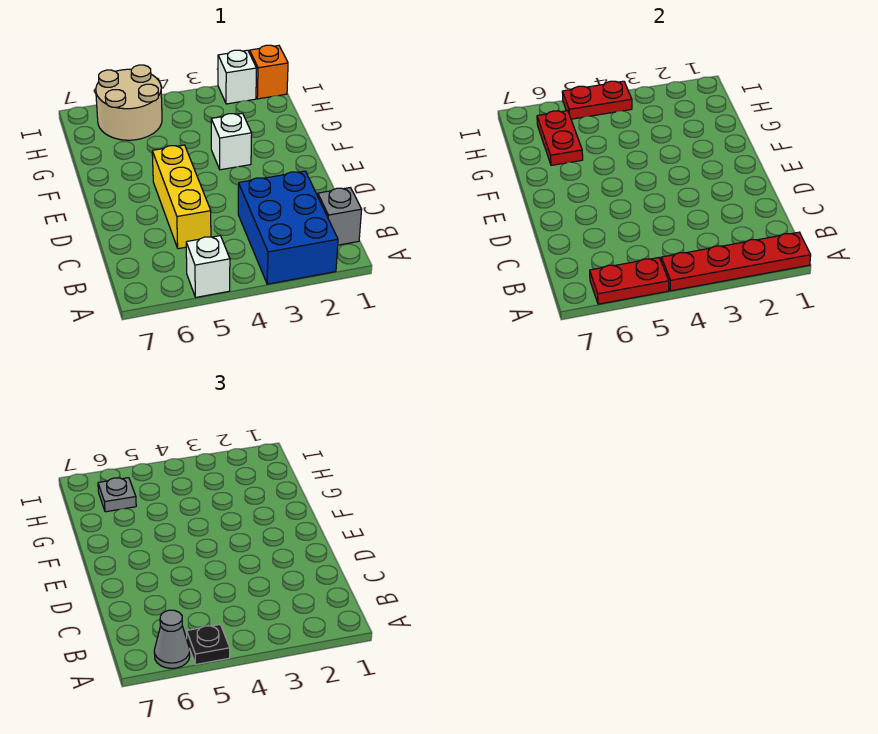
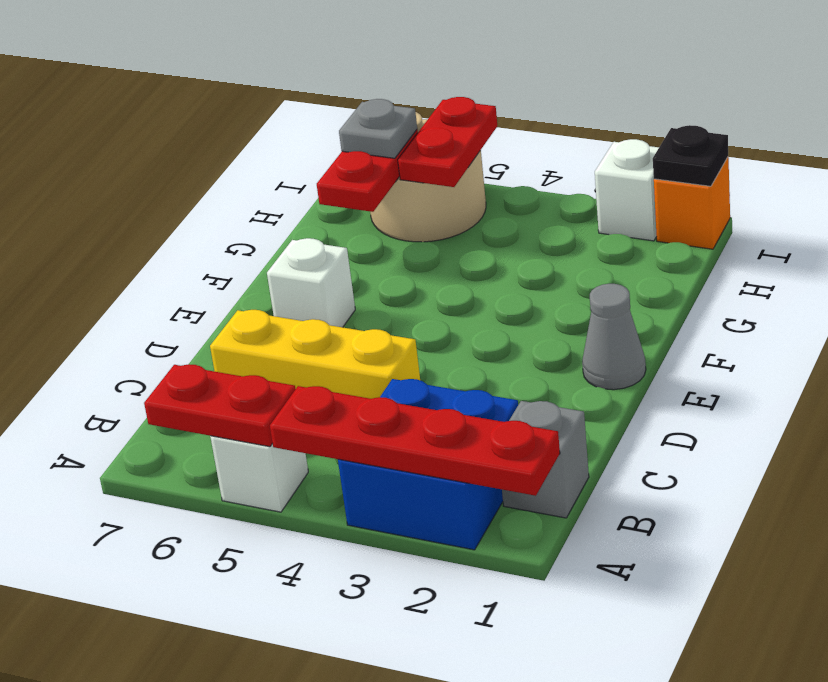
blue 2x3 brick [238,171,338,284] -> blue 2x2 brick [338,379,518,550]
black 1x1 plate [187,625,230,664] -> black 1x1 plate moved to [653,125,728,186]
grey 1x1 cone [154,610,190,668] -> grey 1x1 cone moved to [582,284,646,390]
yellow 1x3 brick [152,145,211,249] -> yellow 1x3 brick turned to [210,310,420,399]
white 1x1 brick [211,113,252,170] -> white 1x1 brick moved to [267,238,355,327]
red 1x2 plate [562,81,632,119] -> red 1x2 plate turned to [398,97,497,187]

